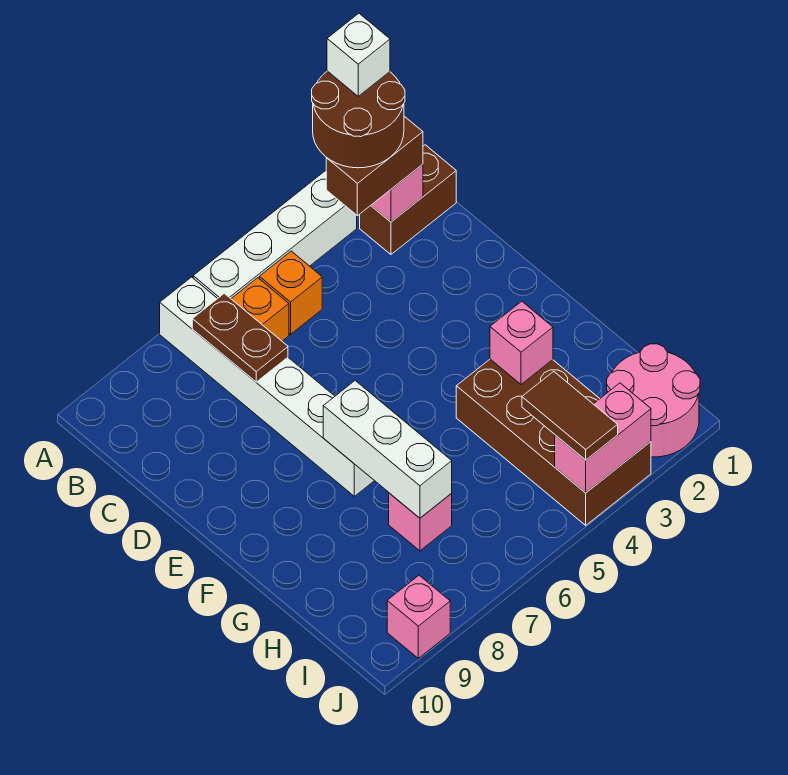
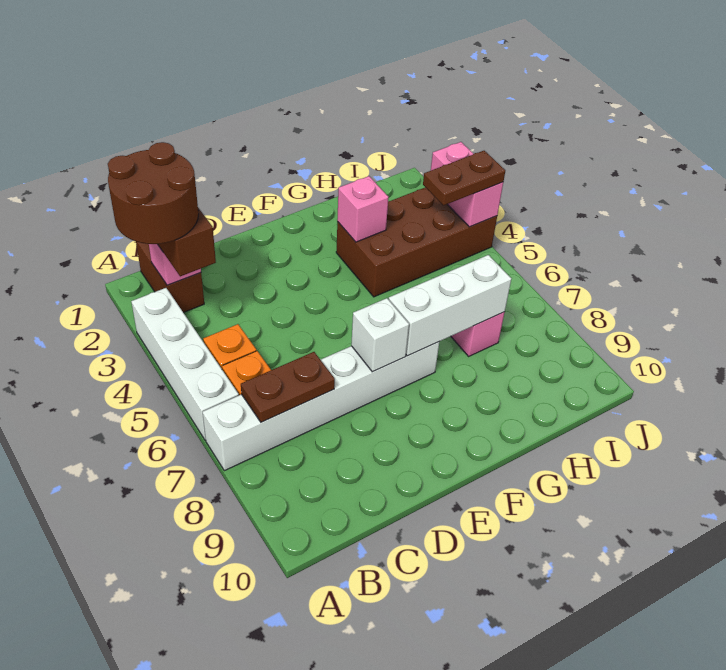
white 1x1 brick [327,13,390,96] -> white 1x1 brick moved to [351,298,409,372]
pink 2x2 round brick [607,344,700,457] -> none
brown 1x2 tile [522,371,618,460] -> brown 1x2 plate [423,151,505,205]
pink 1x1 brick [387,575,450,658] -> none

